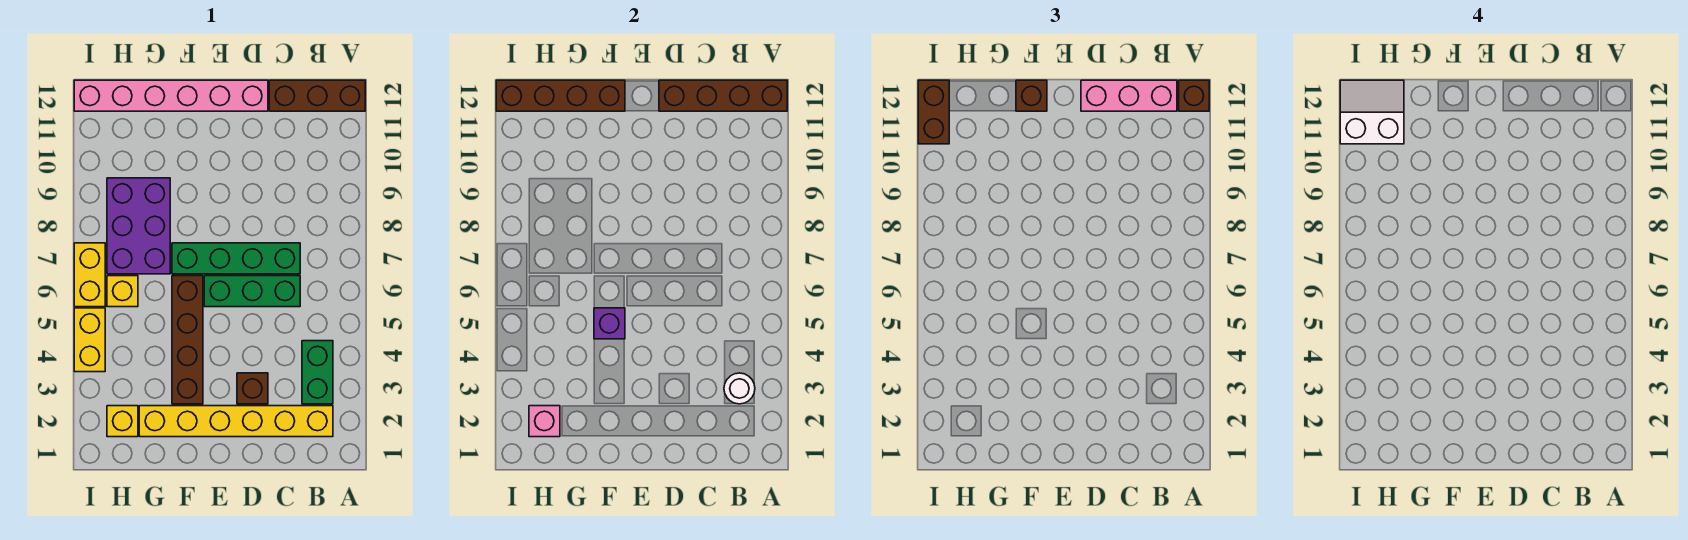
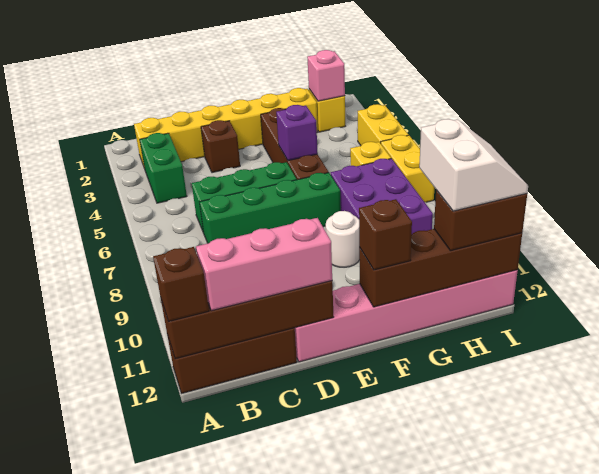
white 1x1 round brick [724,373,755,404] -> white 1x1 round brick moved to [326,211,359,267]
white 2x2 slope [1340,80,1404,144] -> white 2x2 slope turned to [419,119,528,211]
brown 1x2 brick [918,80,949,144] -> brown 1x2 brick turned to [434,190,527,251]

